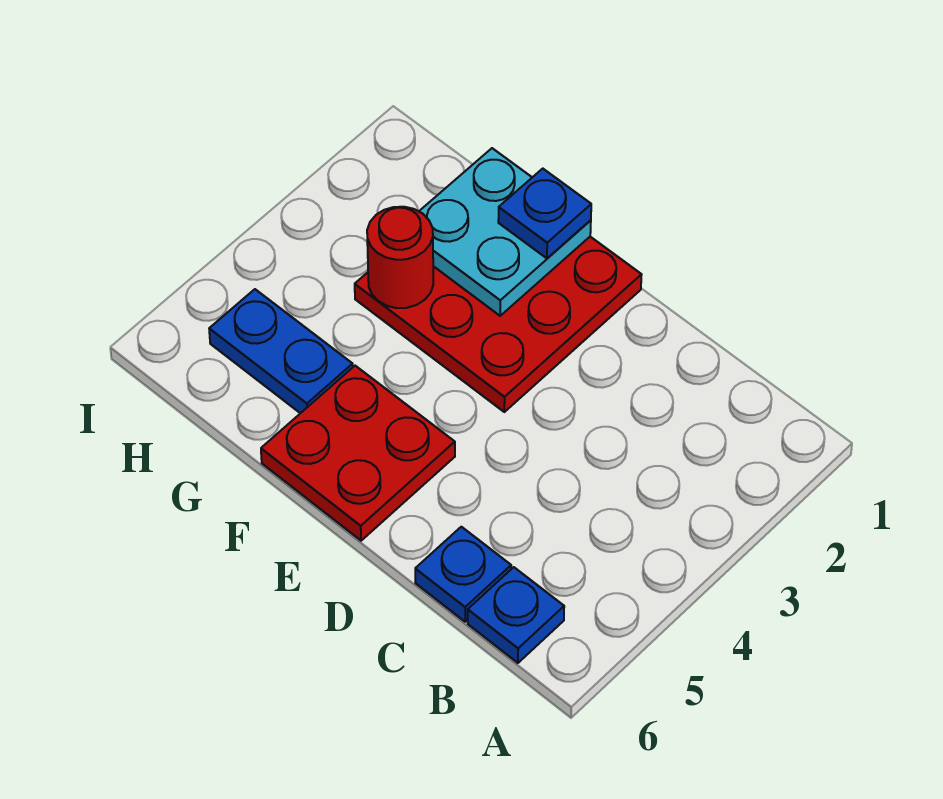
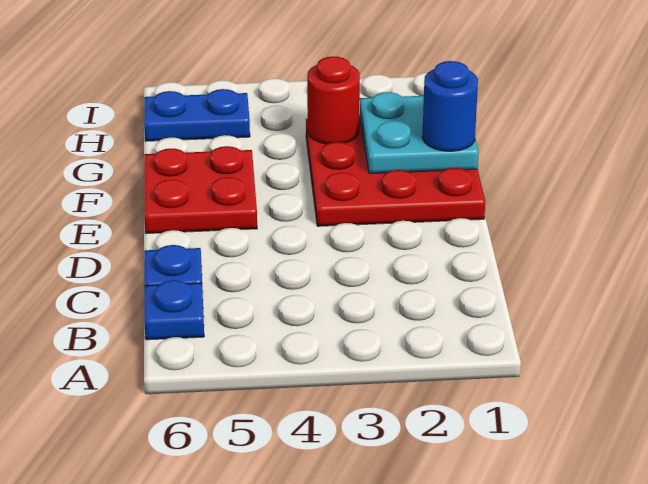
blue 1x1 plate [498,169,591,258] -> blue 1x1 round brick [422,61,478,151]
blue 1x2 plate [209,289,353,413] -> blue 1x2 plate turned to [144,89,250,141]

